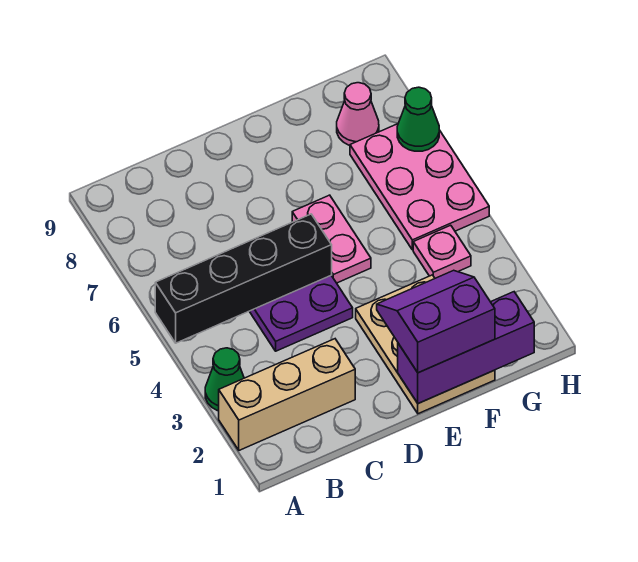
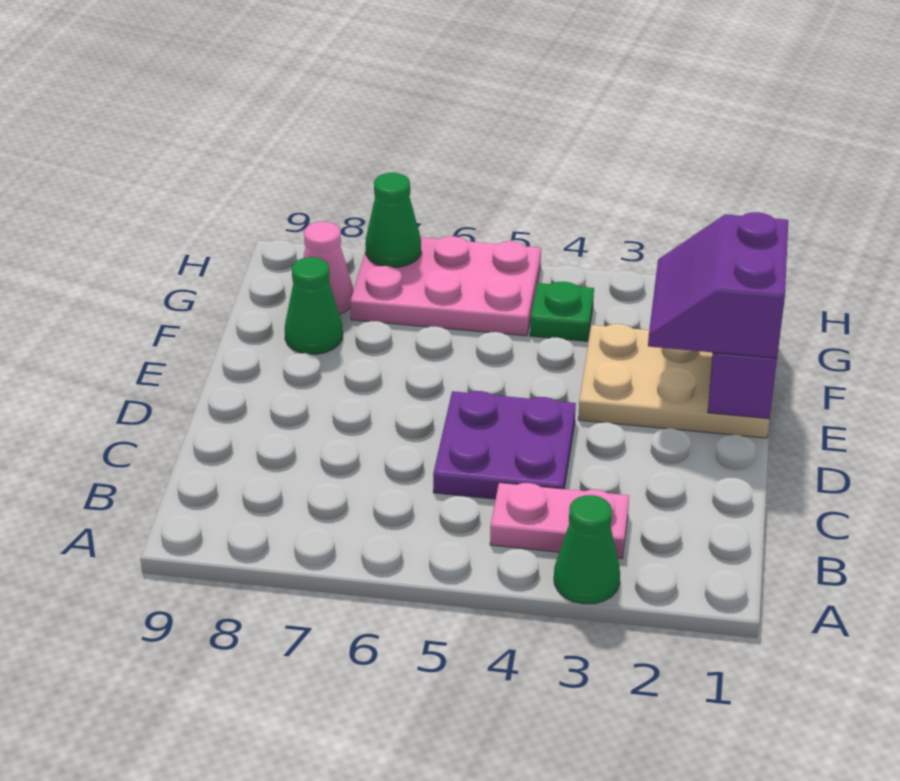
tan 1x3 brick [219,339,355,450] -> none
black 1x4 brick [155,214,332,343] -> none
pink 1x2 plate [292,195,371,283] -> pink 1x2 plate moved to [490,483,629,559]
none -> green 1x1 cone [285,257,343,354]
pink 1x1 plate [413,225,471,278] -> green 1x1 plate [530,282,594,341]

